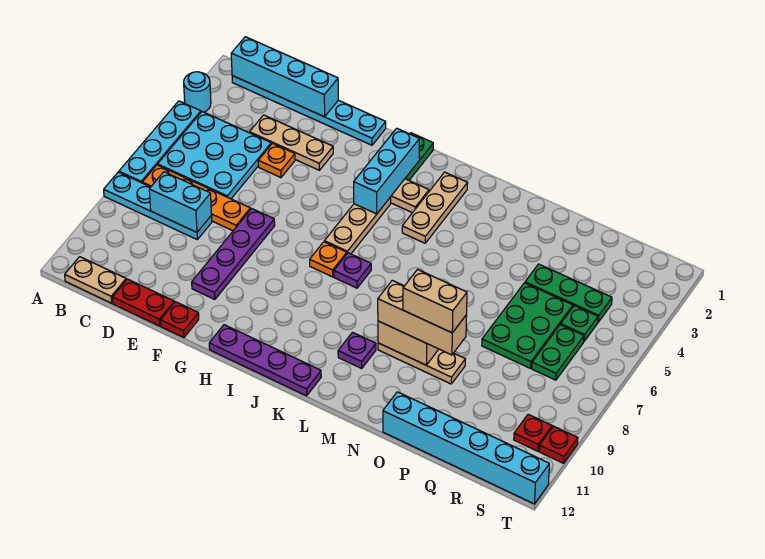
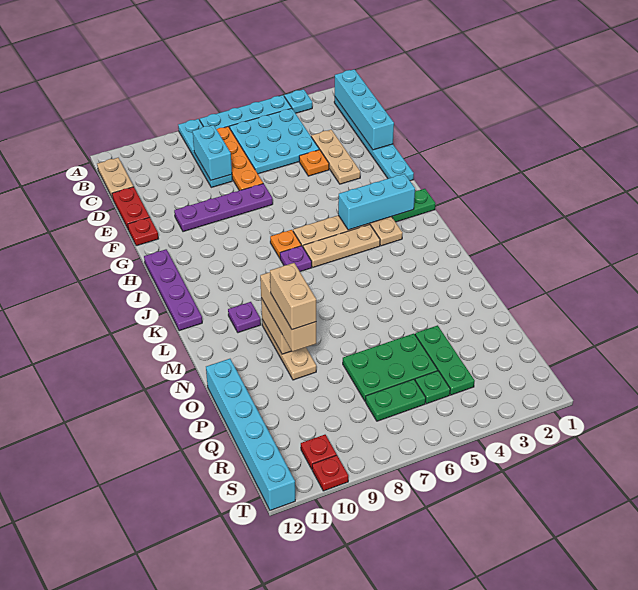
cyan 1x1 round brick [184,72,211,112] -> cyan 1x1 plate [284,89,312,113]
tan 1x3 plate [402,172,468,243] -> tan 1x3 plate moved to [303,224,380,267]

